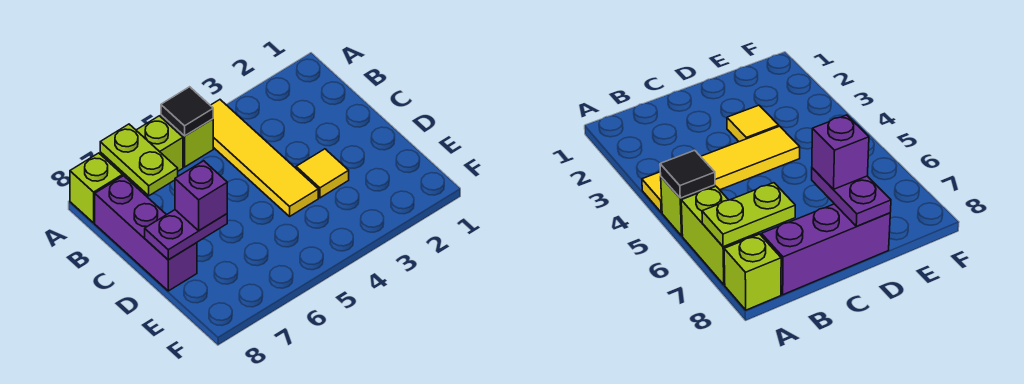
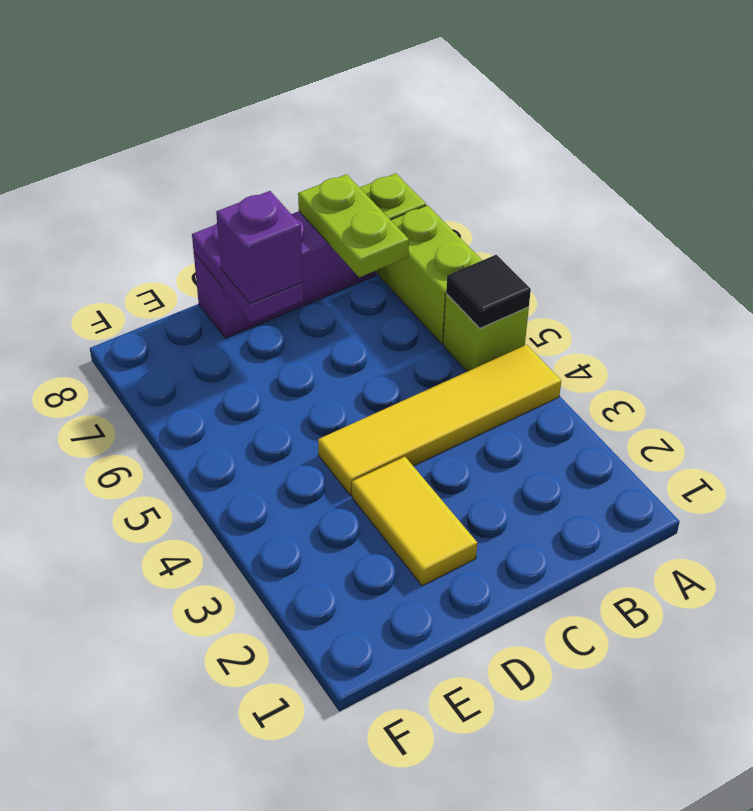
lime 1x2 plate [100,124,178,196] -> lime 1x2 plate turned to [298,174,409,277]
yellow 1x1 tile [296,149,349,198] -> yellow 1x2 tile [352,457,477,586]

